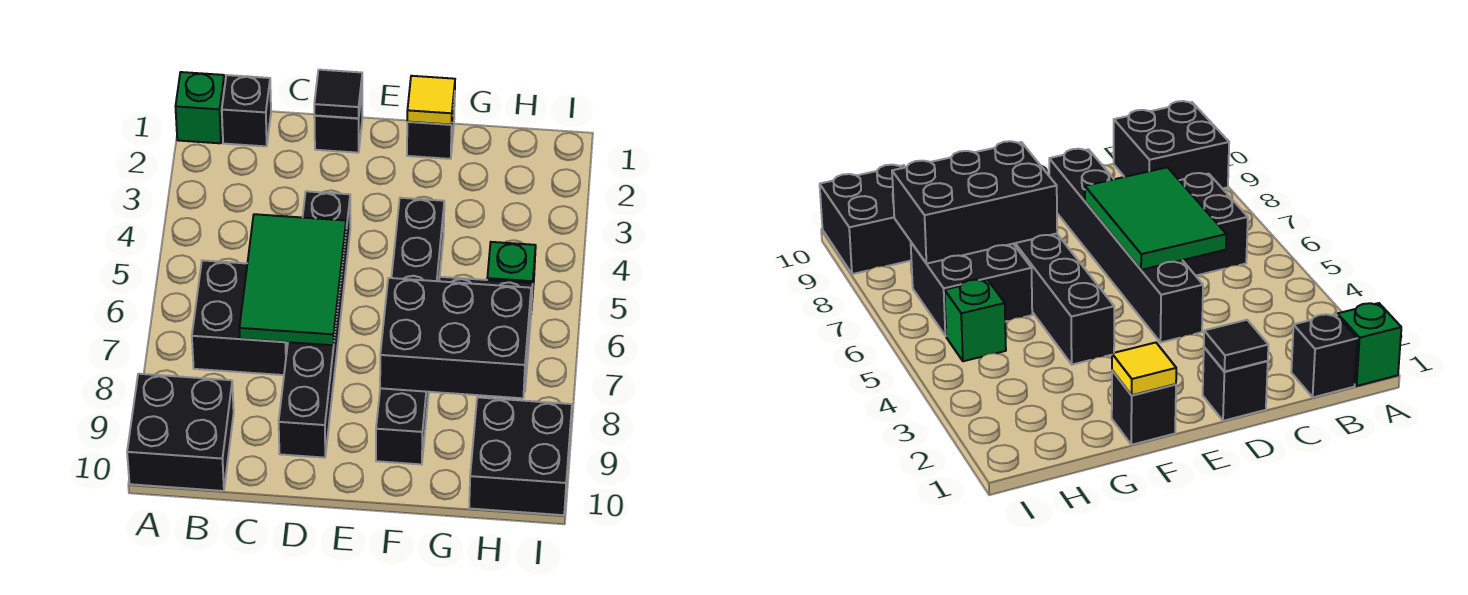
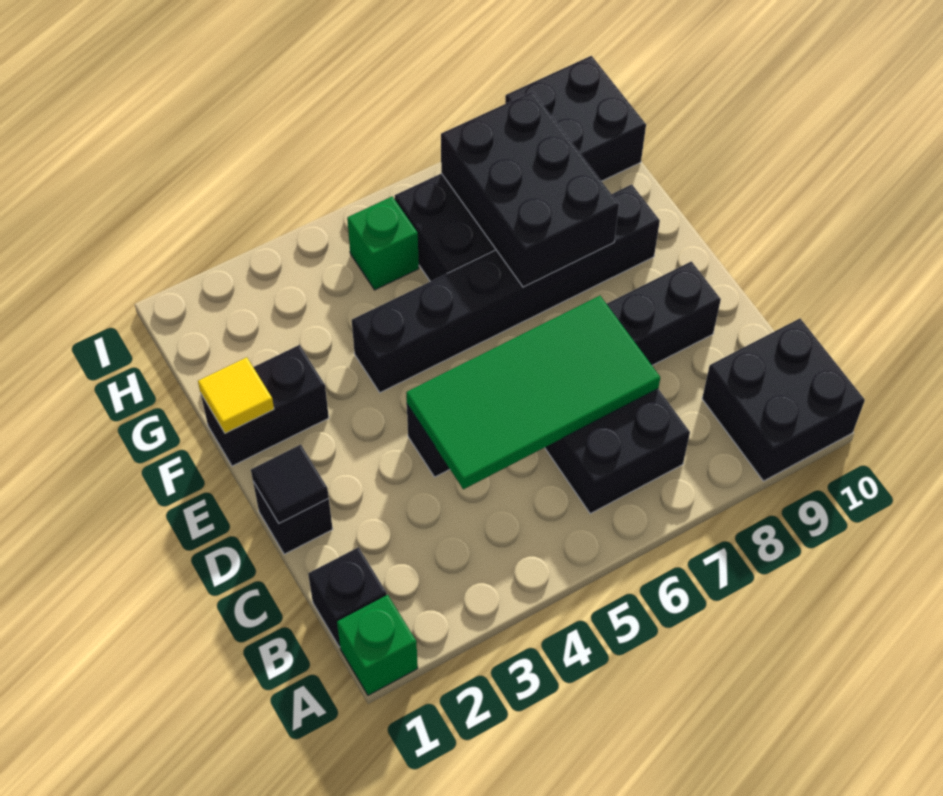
green 2x3 tile [239,214,346,345] -> green 2x4 tile [406,296,660,489]
black 1x1 brick [407,95,455,159] -> black 1x2 brick [201,345,329,466]

